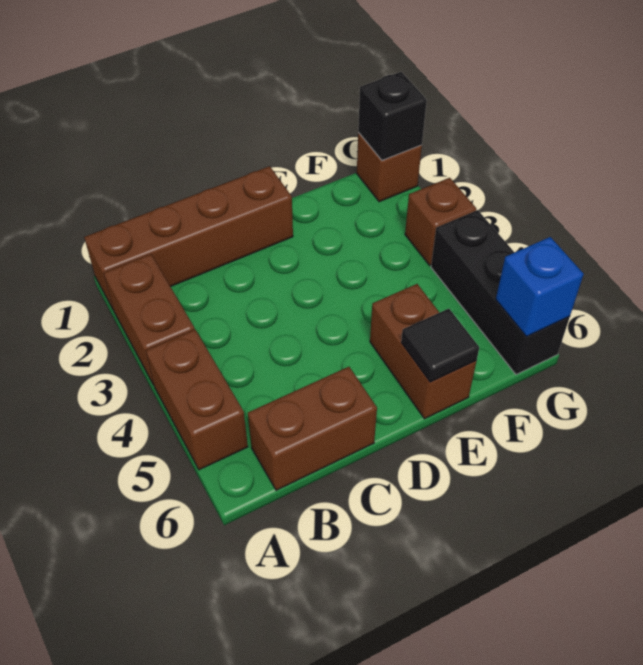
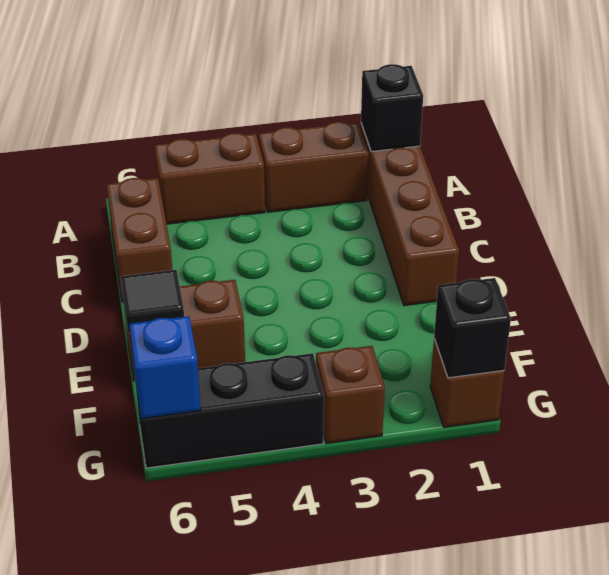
none -> black 1x1 brick [361,64,423,152]

